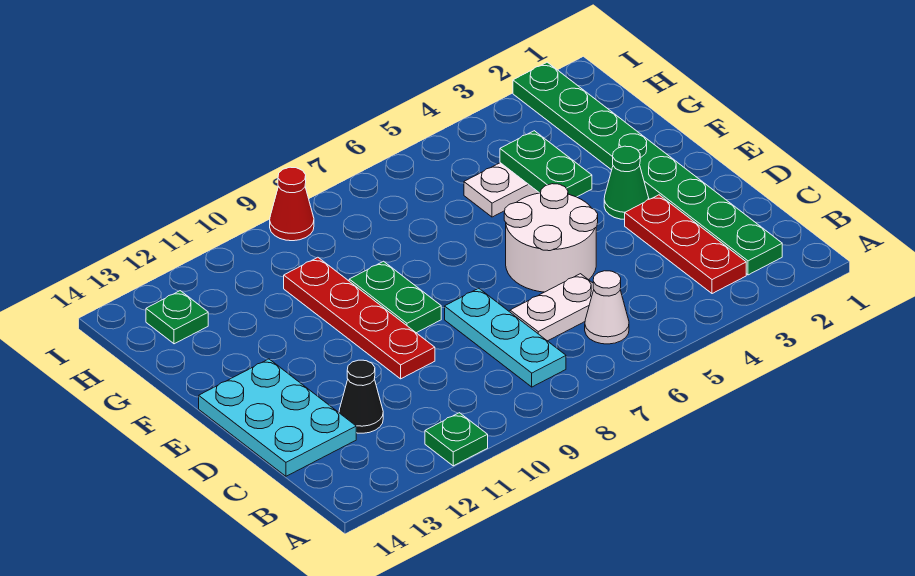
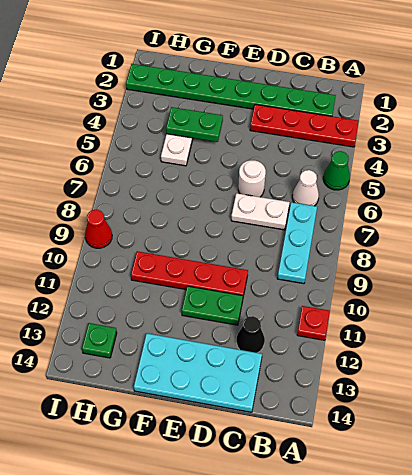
green 1x1 plate [425,413,488,466] -> red 1x1 plate [297,306,330,340]
red 1x3 plate [625,195,746,294] -> red 1x4 plate [250,104,359,147]
cyan 1x3 plate [445,288,566,387] -> cyan 1x3 plate turned to [277,202,317,284]
white 1x2 plate [510,274,594,341] -> white 1x2 plate turned to [231,193,290,230]
cyan 2x3 plate [199,359,356,476] -> cyan 2x4 plate [134,333,262,412]
white 2x2 round brick [504,184,598,292] -> white 1x1 round brick [238,160,266,197]
green 1x1 cone [604,146,649,220] -> green 1x1 cone moved to [323,151,350,190]
green 1x2 plate [349,261,441,333] -> green 1x2 plate moved to [182,286,243,325]

